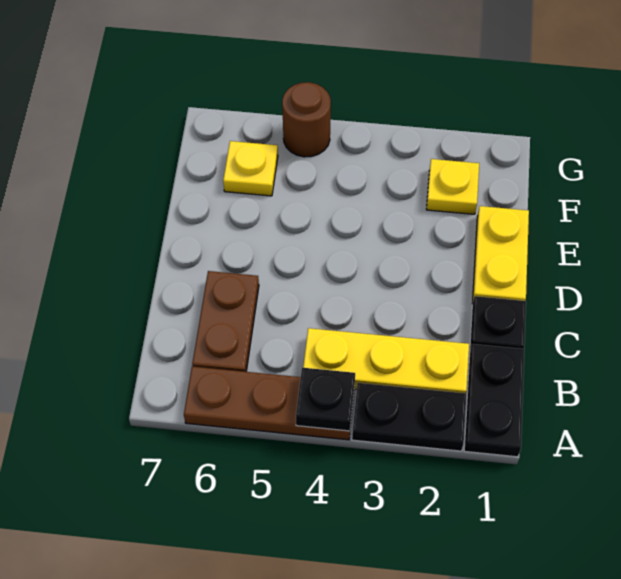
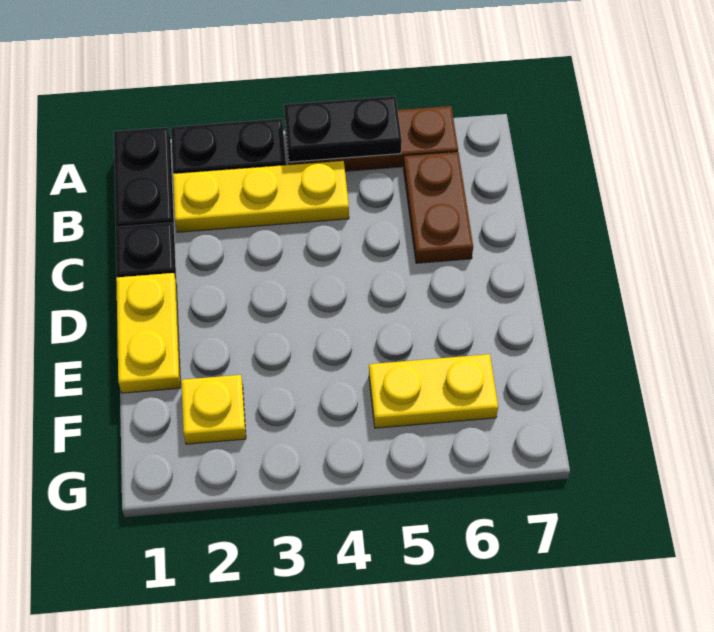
black 1x1 plate [296,368,355,431] -> black 1x2 plate [284,96,402,162]
yellow 1x1 plate [223,141,278,196] -> yellow 1x2 plate [369,354,498,428]
brown 1x1 round brick [282,82,331,157] -> none

